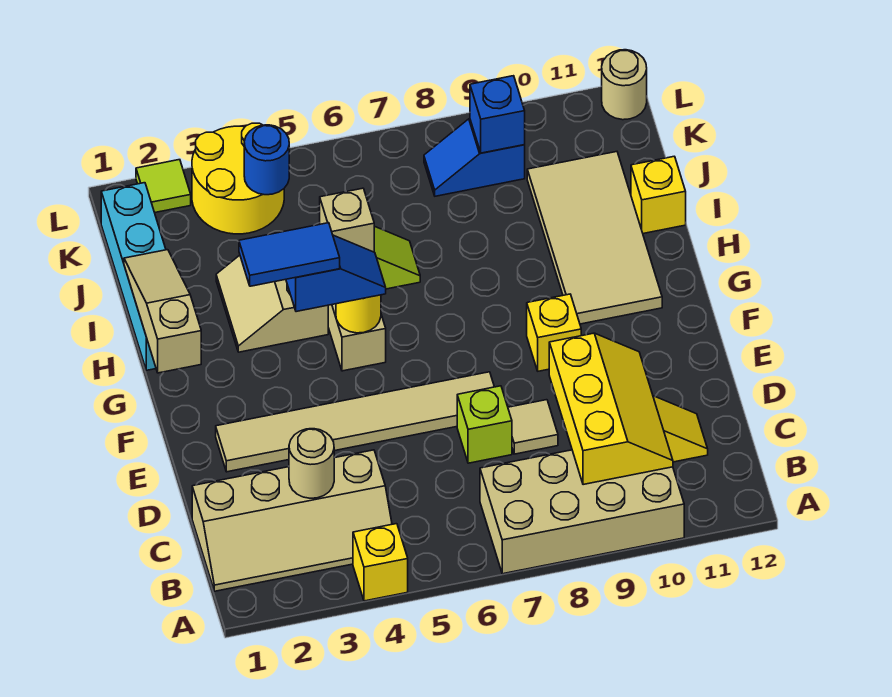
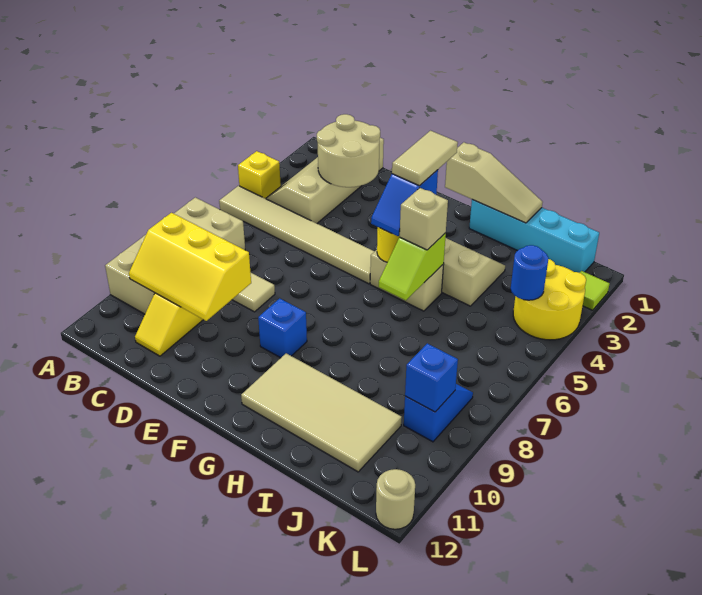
tan 1x1 round brick [289,429,335,498] -> tan 2x2 round brick [317,114,380,187]
lime 1x1 brick [457,386,512,463] -> none
tan 1x6 tile [216,372,494,472] -> tan 1x6 tile turned to [219,186,375,284]
yellow 1x1 brick [527,294,581,371] -> blue 1x1 brick [258,298,307,358]
blue 1x2 tile [239,223,340,286] -> tan 1x2 tile [392,131,458,186]
yellow 1x1 brick [631,156,686,234] -> none

